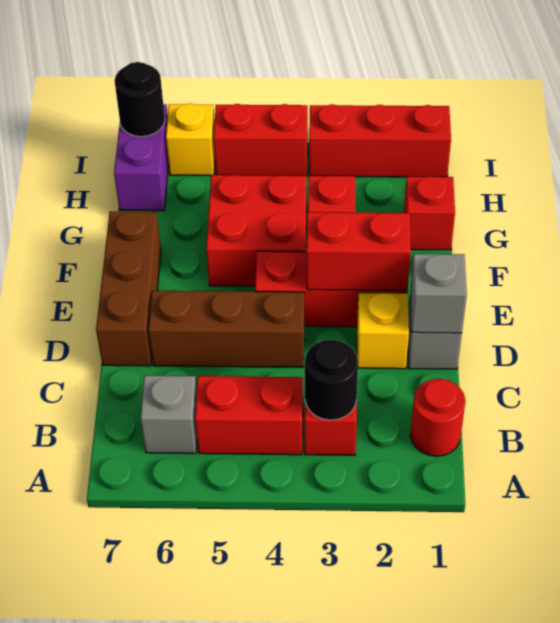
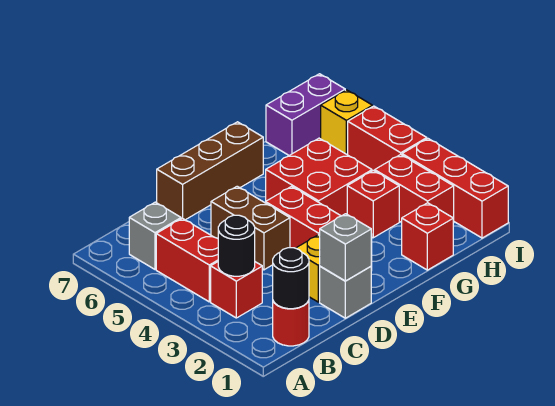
brown 1x3 brick [148,291,304,367] -> brown 1x2 brick [211,186,290,270]
red 1x2 brick [307,212,411,291] -> red 1x2 brick moved to [375,155,454,223]
black 1x1 round brick [115,62,165,137] -> black 1x1 round brick moved to [273,248,309,309]

